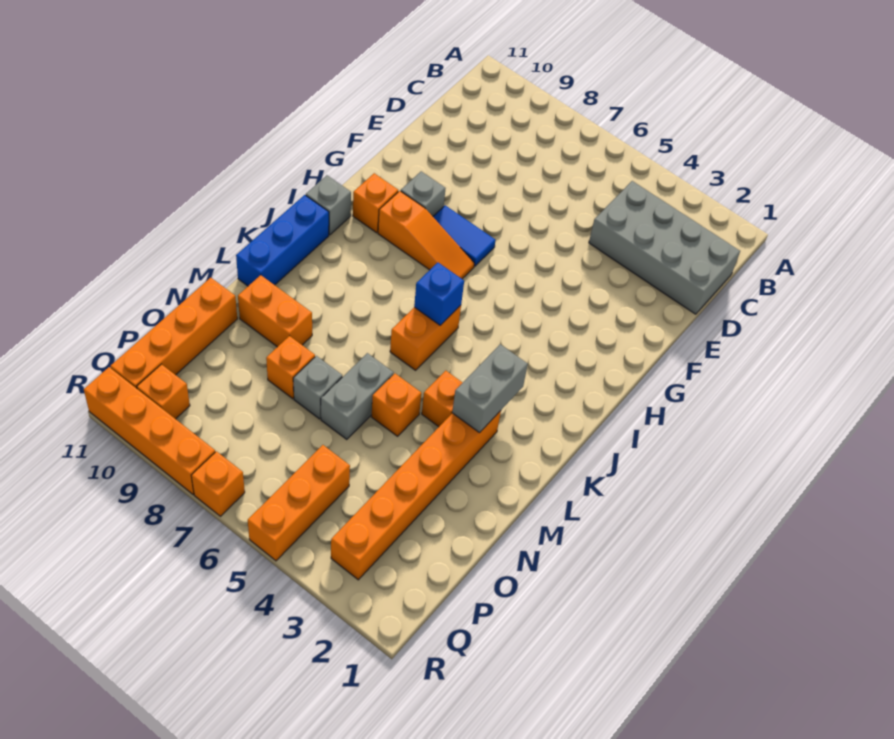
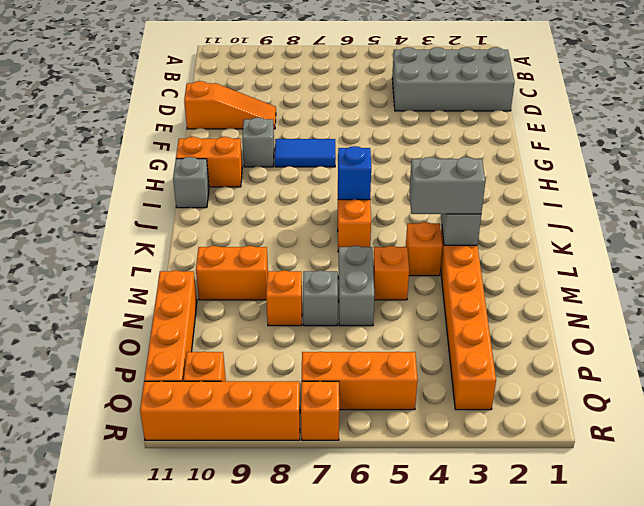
orange 1x3 slope [378,191,474,279] -> orange 1x3 slope moved to [184,81,276,129]
orange 1x1 brick [353,173,398,233] -> orange 1x2 brick [176,137,242,187]
blue 1x3 brick [236,195,329,286] -> none
none -> grey 1x2 brick [409,157,485,214]
orange 1x3 brick [248,445,350,561] -> orange 1x3 brick turned to [302,352,418,410]

